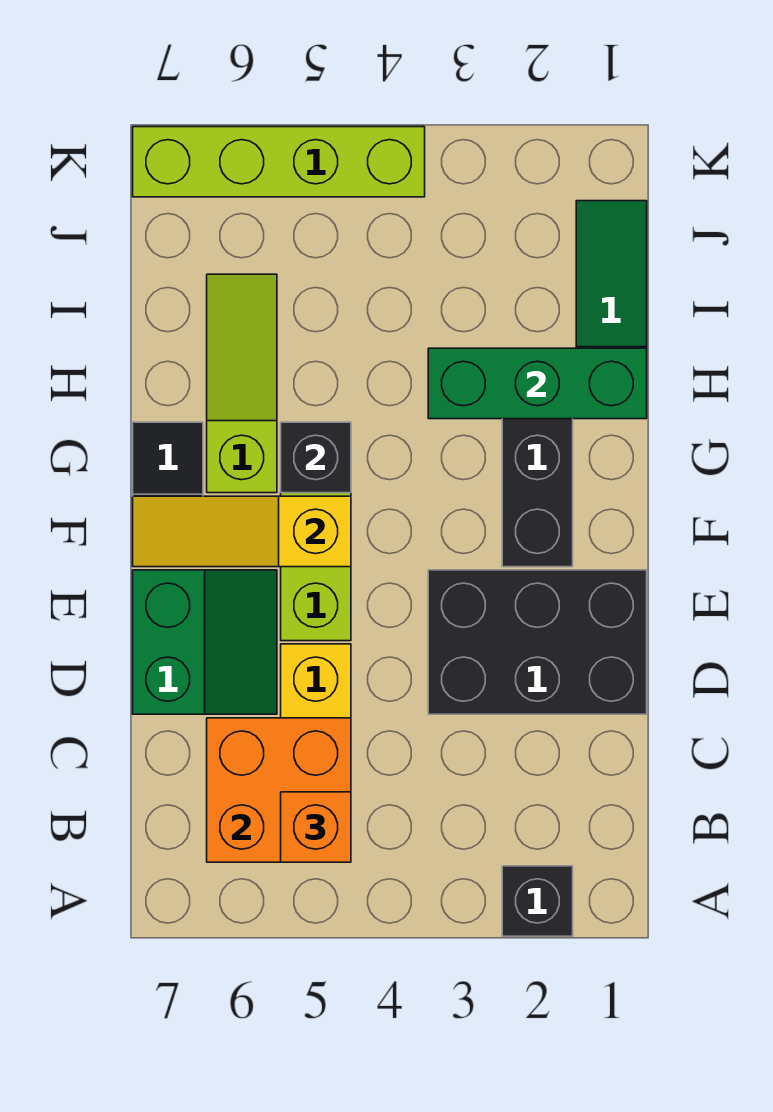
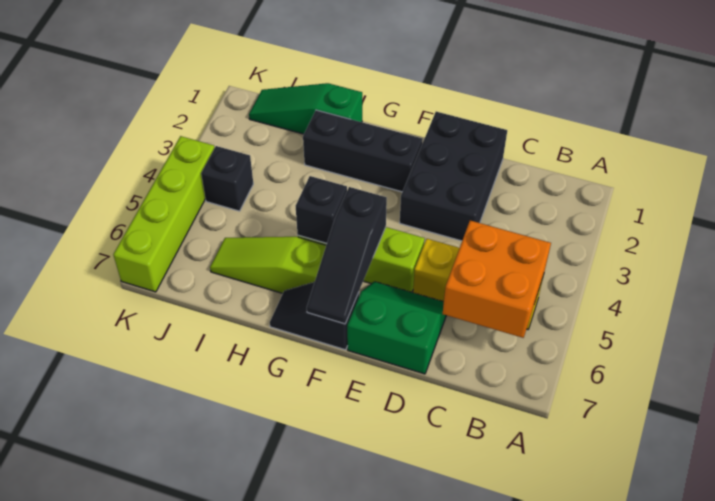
black 1x1 brick [502,866,573,936] -> black 1x1 brick moved to [201,146,253,211]
orange 1x1 brick [281,792,351,862] -> none
yellow 1x3 slope [133,496,351,567] -> black 1x3 slope [307,187,387,324]
green 1x3 brick [428,348,647,419] -> none

